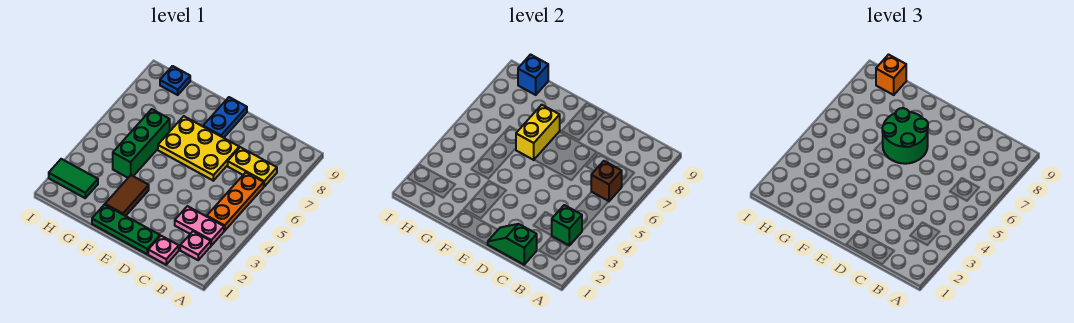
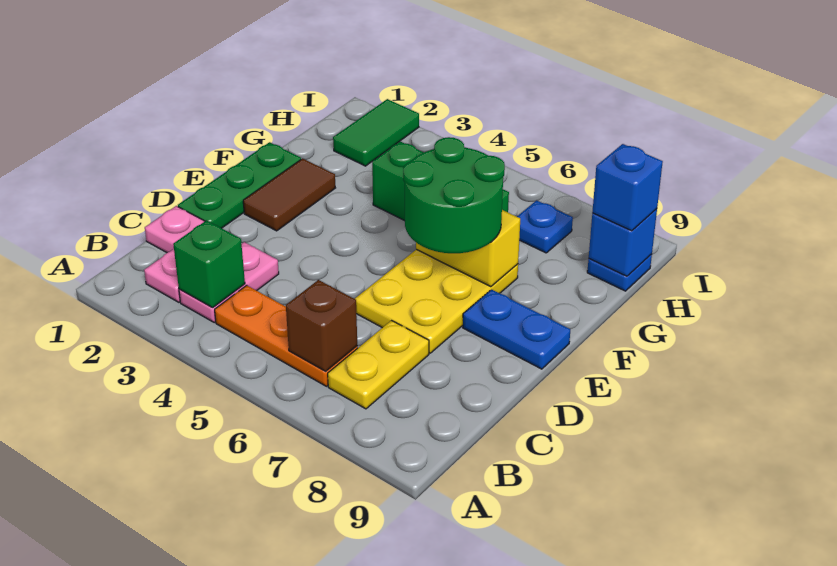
green 1x2 slope [488,224,537,265] -> none
brown 1x2 tile [105,175,149,216] -> brown 1x2 tile turned to [243,158,335,231]
none -> blue 1x1 plate [517,200,573,253]
orange 1x1 brick [876,55,906,95] -> blue 1x1 brick [592,144,663,231]

